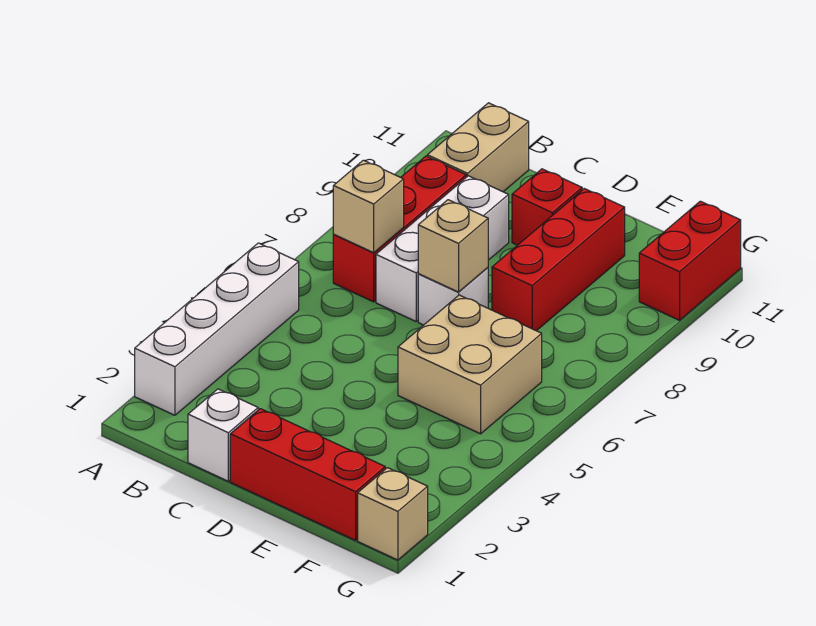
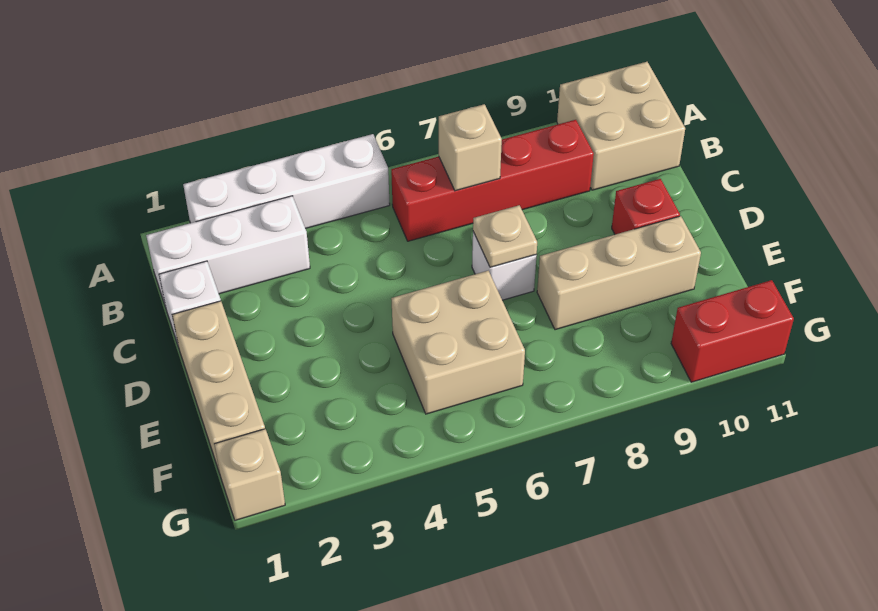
red 1x3 brick [333,156,466,302] -> red 1x4 brick [391,120,594,241]
tan 1x2 brick [427,103,529,192] -> tan 2x2 brick [557,62,685,190]
white 1x3 brick [376,176,509,321] -> white 1x3 brick moved to [146,196,310,304]
red 1x3 brick [230,409,385,540] -> tan 1x3 brick [172,301,265,473]
tan 1x1 brick [418,200,488,292] -> tan 1x1 plate [473,205,537,267]
red 1x3 brick [492,189,625,331] -> tan 1x3 brick [537,216,701,330]

